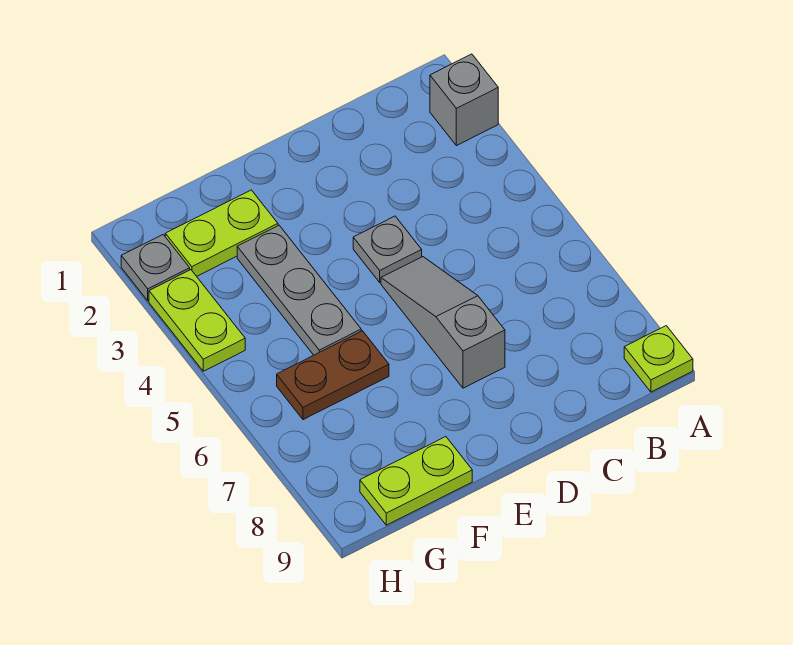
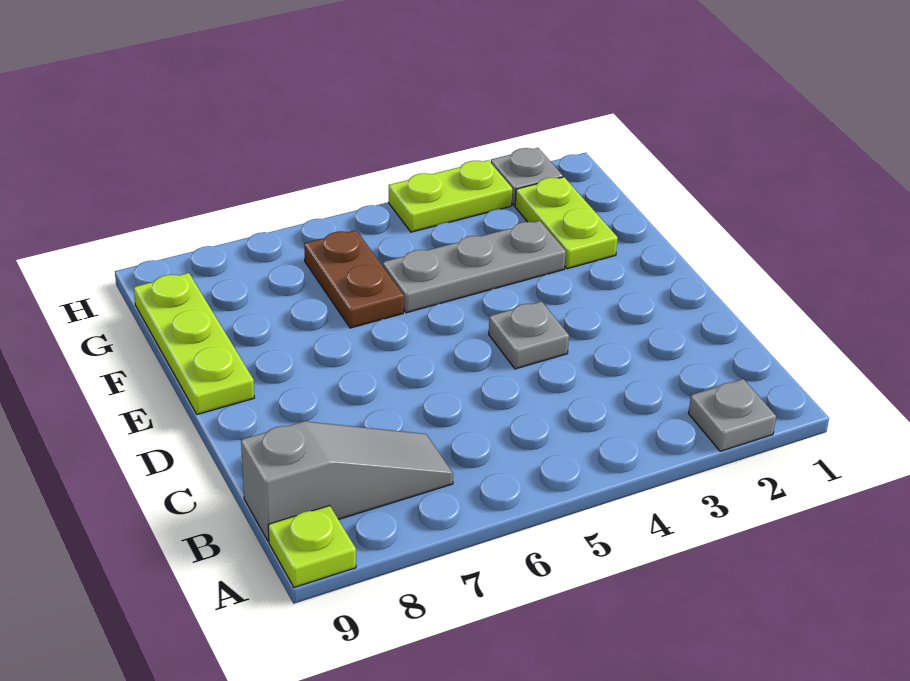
grey 1x1 brick [430,54,498,146] -> grey 1x1 plate [689,379,776,451]
grey 1x3 slope [381,257,505,388] -> grey 1x3 slope moved to [241,421,453,541]
lime 1x2 plate [360,437,472,525] -> lime 1x3 plate [134,273,254,414]

